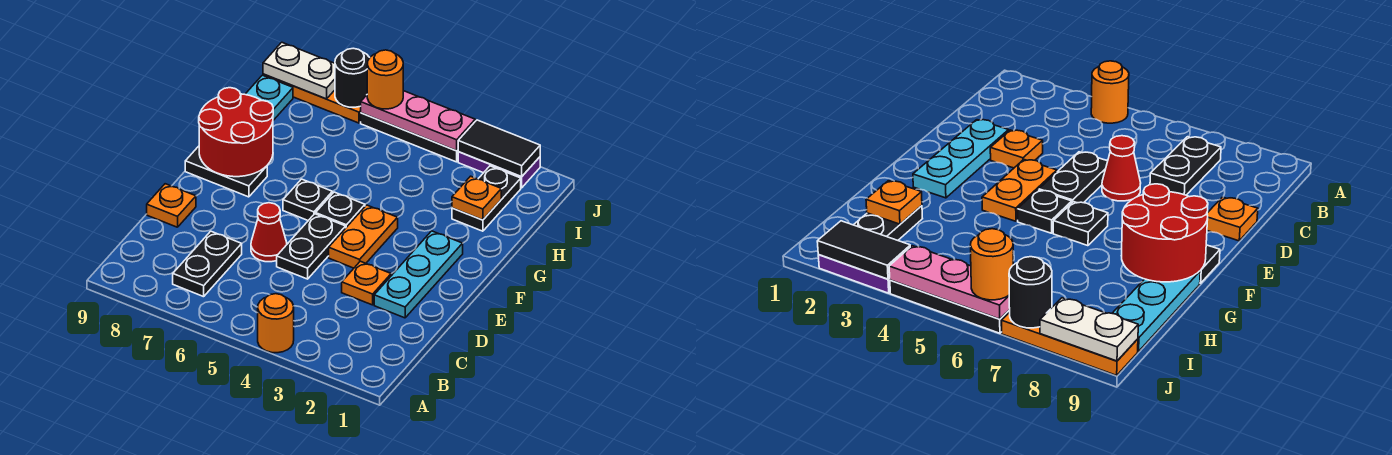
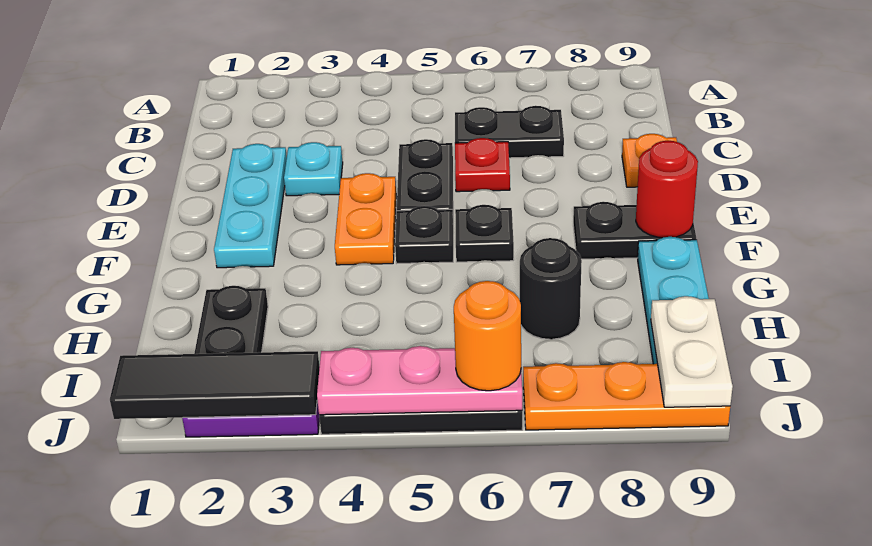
orange 1x1 round brick [258,294,294,353] -> none
black 1x2 plate [173,231,242,297] -> black 1x2 plate turned to [455,106,564,158]
orange 1x1 plate [342,261,391,305] -> cyan 1x1 plate [284,142,343,196]
red 1x1 cone [251,203,287,262] -> red 1x1 plate [455,138,510,192]
red 2x2 round brick [199,88,273,177] -> red 1x1 round brick [636,141,698,238]
orange 1x1 plate [452,176,501,220] -> none
black 1x2 tile [458,120,540,177] -> black 1x3 tile [110,351,320,419]
black 1x1 round brick [335,48,370,107] -> black 1x1 round brick moved to [520,238,582,339]
white 1x2 plate [263,42,335,99] -> white 1x2 plate turned to [651,296,733,407]

